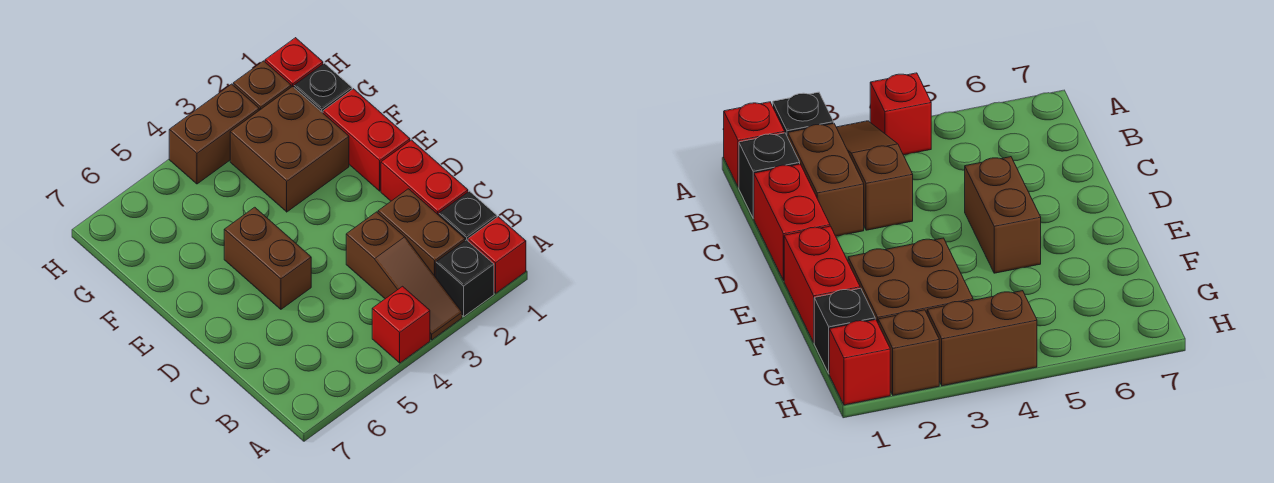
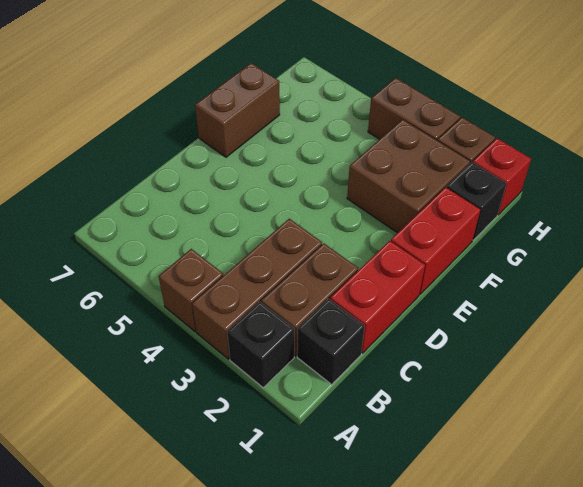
red 1x1 brick [468,217,526,293] -> none
brown 1x3 slope [346,212,462,340] -> brown 1x3 brick [192,219,322,359]
red 1x1 brick [372,286,430,363] -> brown 1x1 brick [159,249,223,332]
brown 1x2 brick [224,207,311,309] -> brown 1x2 brick moved to [195,63,280,157]

